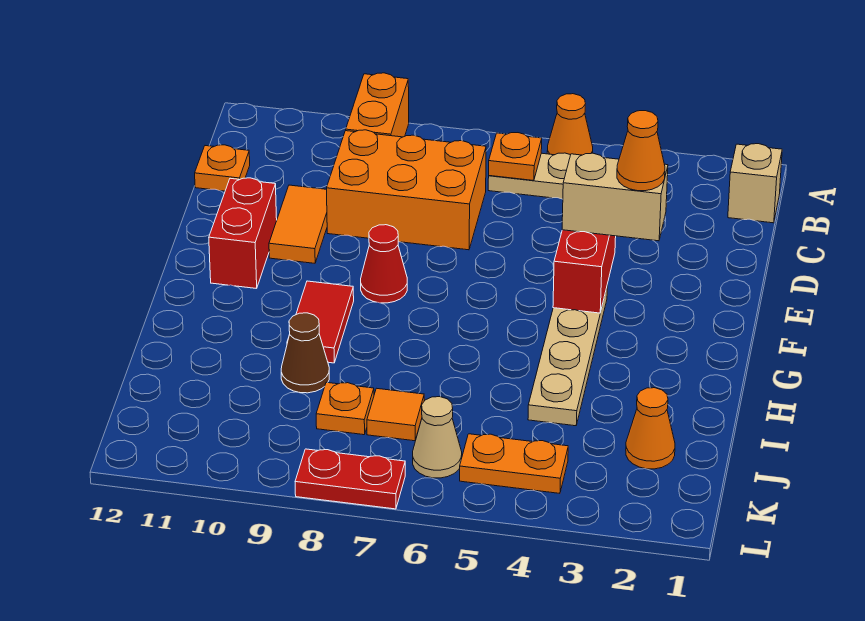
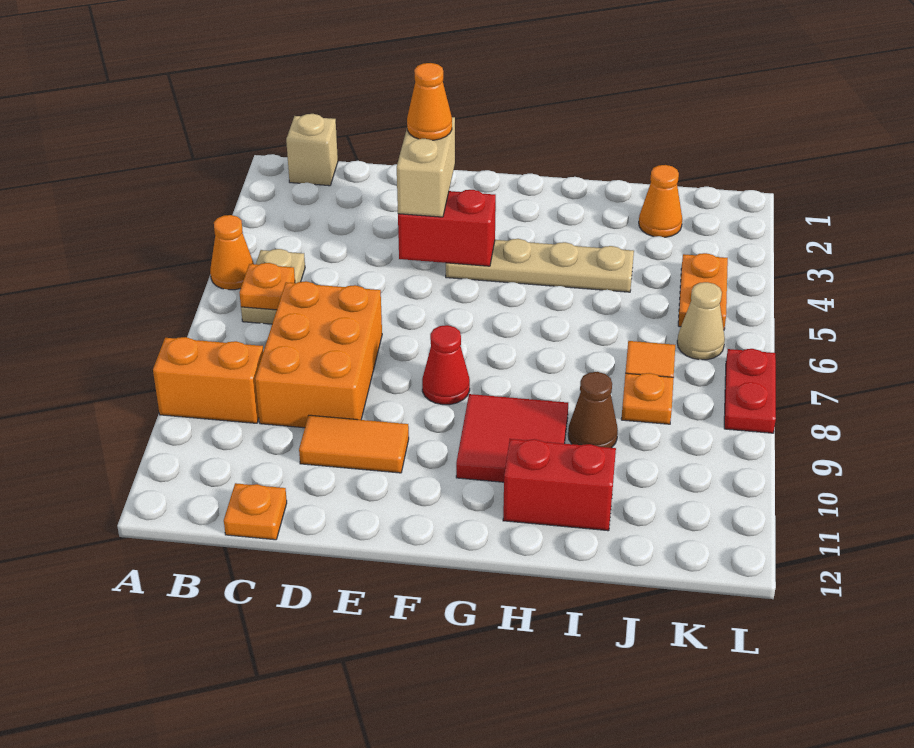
red 1x2 brick [209,178,277,289] -> red 1x2 brick moved to [503,439,616,531]
red 1x2 tile [287,281,354,363] -> red 2x2 tile [456,394,568,482]

